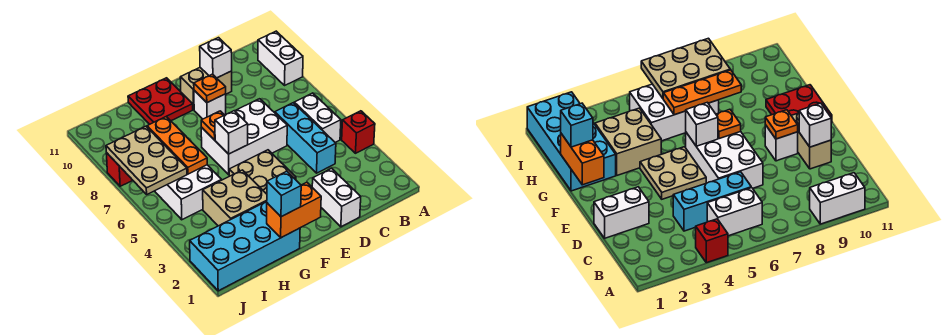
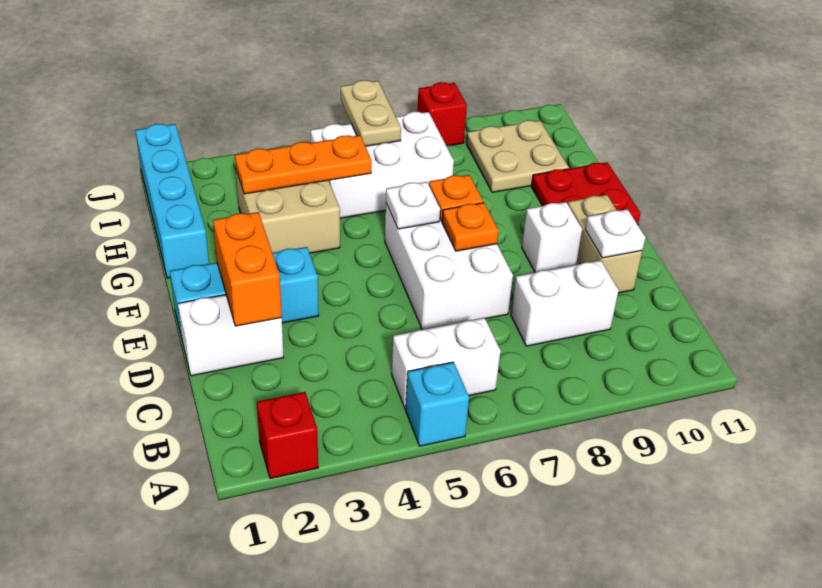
red 1x1 brick [342,111,375,153] -> red 1x1 brick moved to [257,392,318,479]
white 1x2 brick [258,31,303,85] -> white 1x2 brick moved to [511,260,619,346]
cyan 1x3 brick [274,103,336,173] -> cyan 1x3 brick moved to [170,247,319,338]
white 1x1 brick [200,38,232,78] -> white 1x1 plate [585,209,645,258]
tan 2x2 plate [229,150,296,194] -> tan 2x2 plate moved to [466,120,569,192]
orange 1x1 plate [194,74,226,102] -> orange 1x1 plate moved to [442,203,499,251]
orange 1x2 brick [267,182,321,238] -> orange 1x2 brick moved to [213,212,282,326]
white 1x1 brick [215,111,248,154] -> white 1x1 plate [386,182,440,229]
cyan 2x4 brick [190,201,300,291] -> cyan 1x4 brick [135,124,209,278]
cyan 1x1 brick [267,171,301,217] -> cyan 1x1 brick moved to [406,362,469,446]
orange 1x3 plate [147,117,207,174] -> orange 1x3 plate moved to [235,135,371,194]
tan 2x3 plate [106,126,187,194] -> tan 1x2 plate [341,80,401,146]

